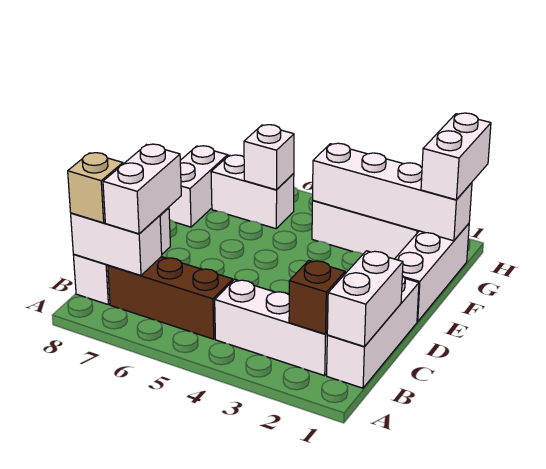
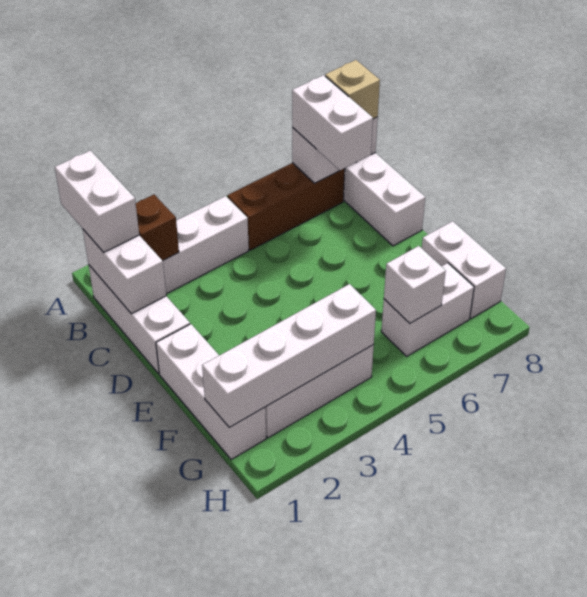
white 1x2 brick [421,113,491,200] -> white 1x2 brick moved to [55,151,139,252]

